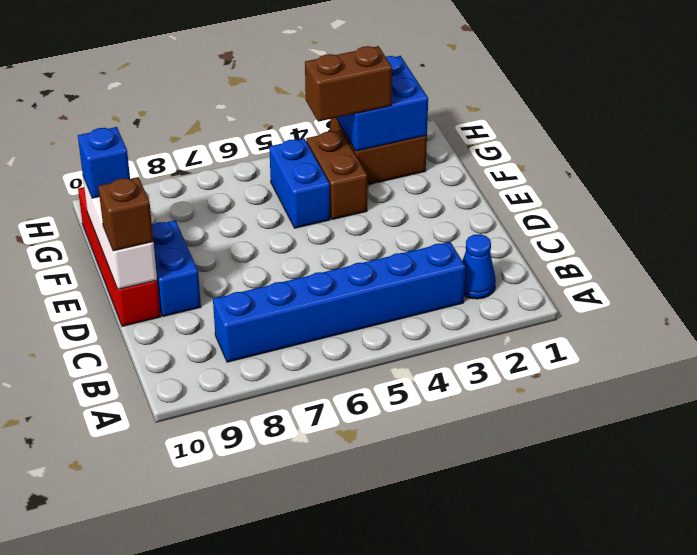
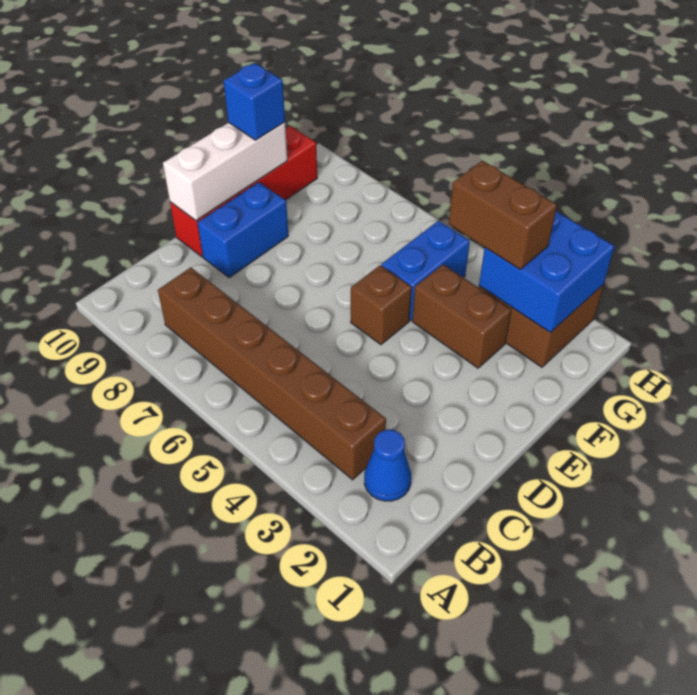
blue 1x6 brick [213,242,466,362] -> brown 1x6 brick [158,268,386,480]
brown 1x1 brick [98,177,153,251] -> brown 1x1 brick moved to [351,265,412,345]
brown 1x2 brick [306,131,367,220] -> brown 1x2 brick turned to [412,265,511,368]

